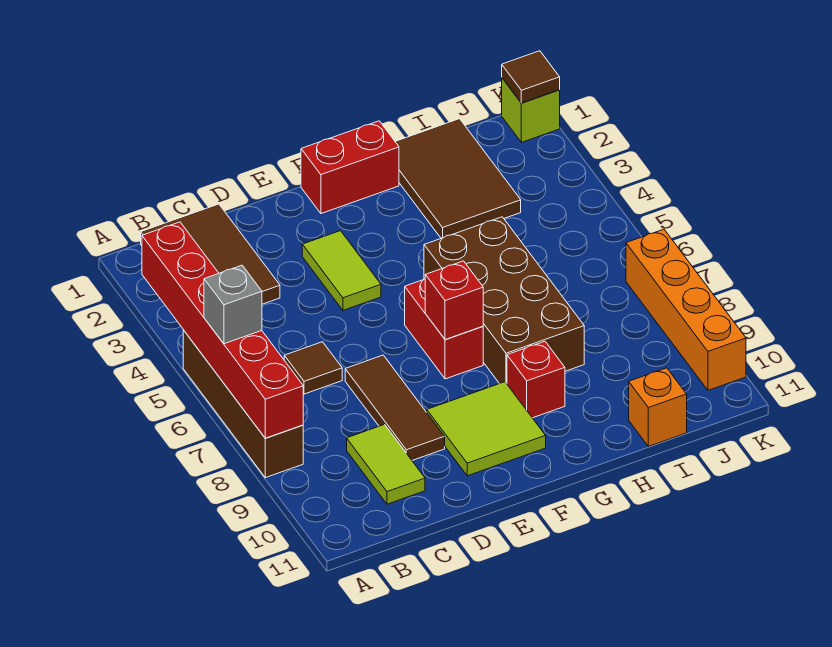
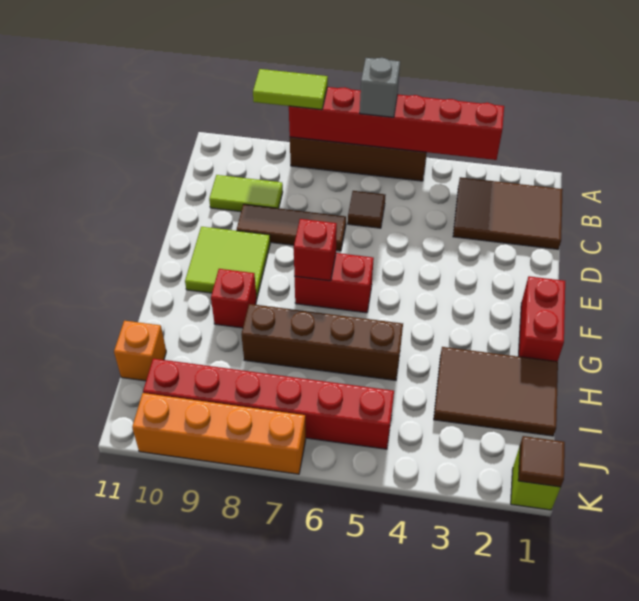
lime 1x2 tile [302,231,381,310] -> lime 1x2 tile moved to [253,69,328,110]
brown 2x4 brick [424,217,584,384] -> brown 1x4 brick [241,304,403,380]
none -> red 1x6 brick [143,359,394,449]

